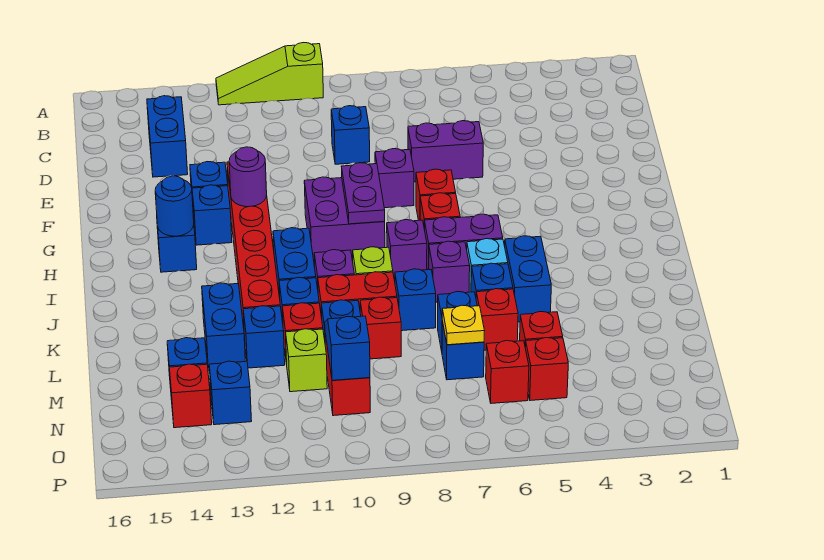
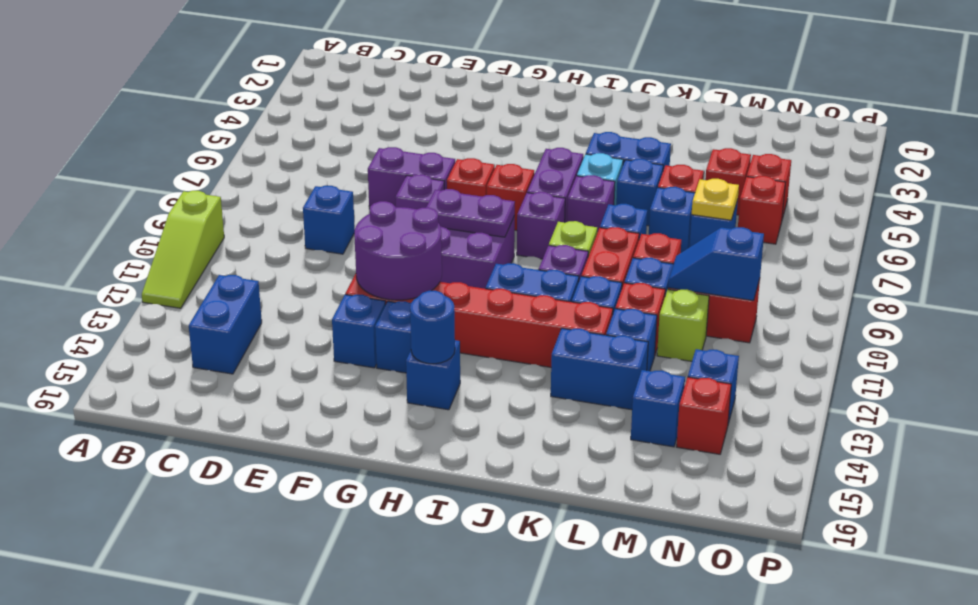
blue 1x2 brick [147,96,188,177] -> blue 1x2 brick turned to [189,275,262,374]
purple 1x2 brick [408,121,483,182] -> purple 1x2 brick turned to [368,147,455,209]
purple 1x1 round brick [229,147,267,207] -> purple 2x2 round brick [354,201,442,300]

